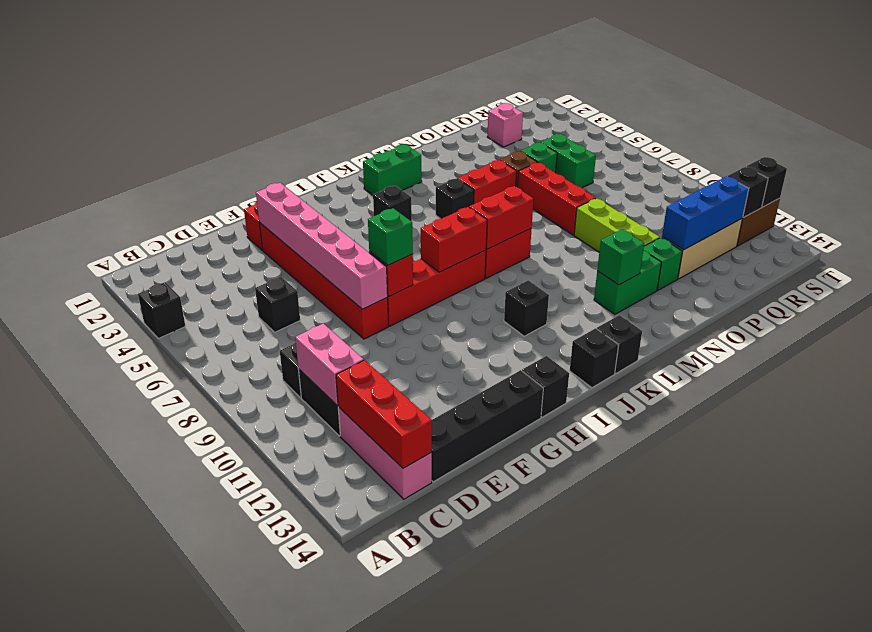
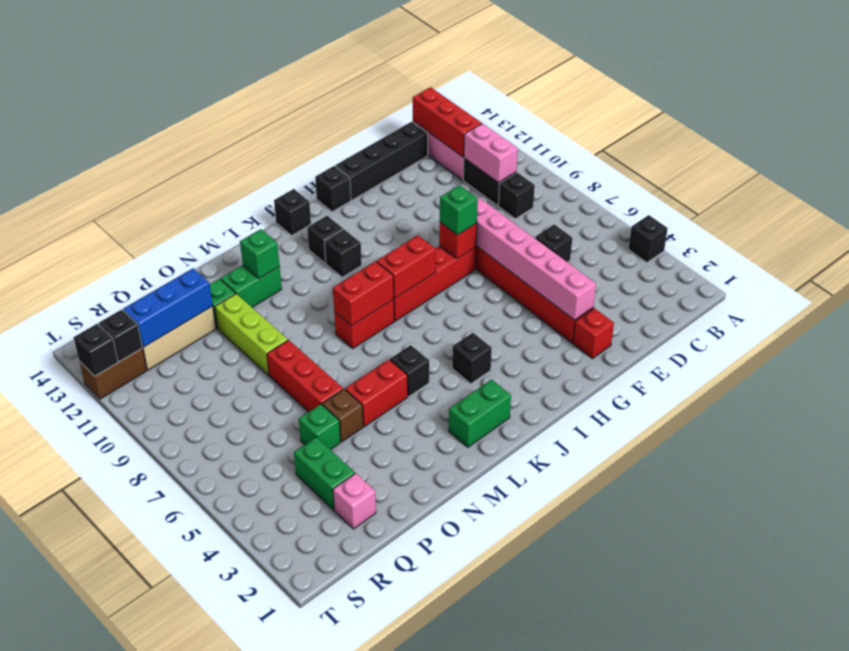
black 1x1 brick [597,315,642,373] -> black 1x1 brick moved to [307,216,343,263]
green 1x2 brick [541,134,596,188] -> green 1x2 brick moved to [294,437,355,510]

